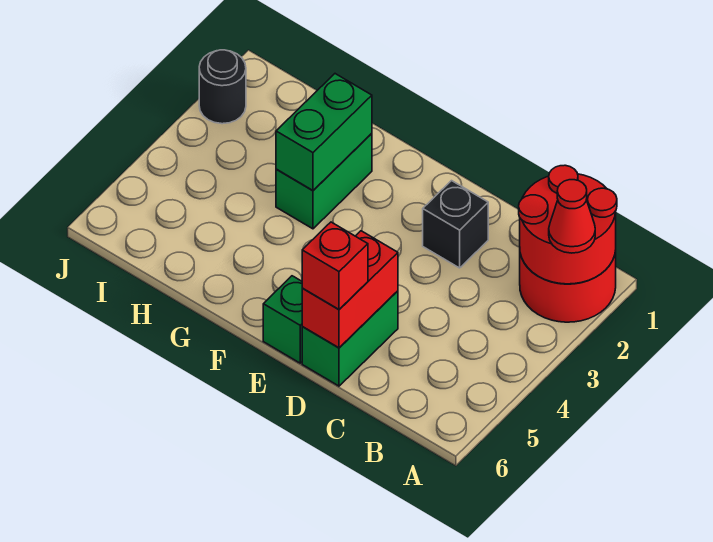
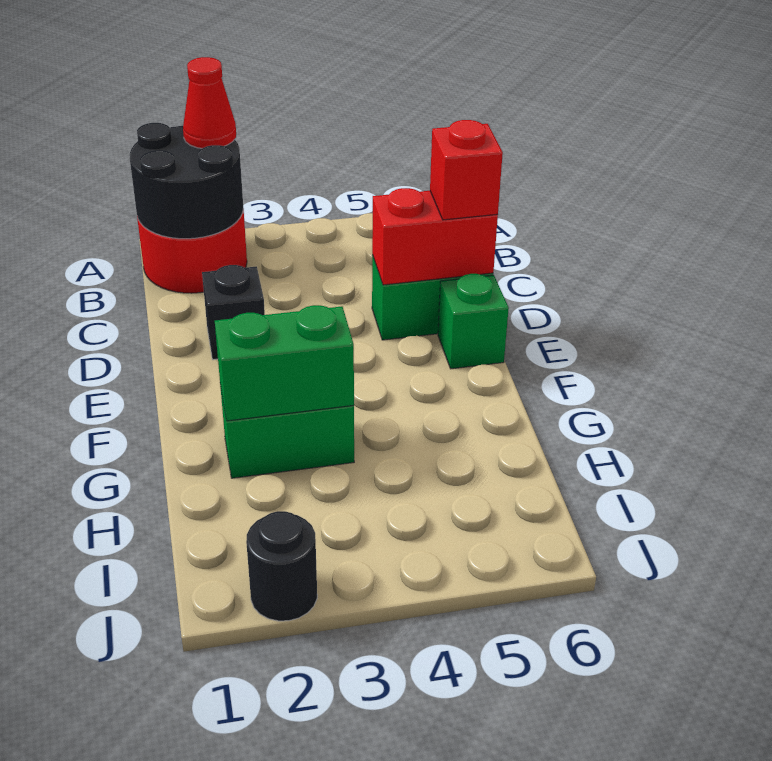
red 2x2 round brick [519,165,617,284] -> black 2x2 round brick [130,123,243,239]

